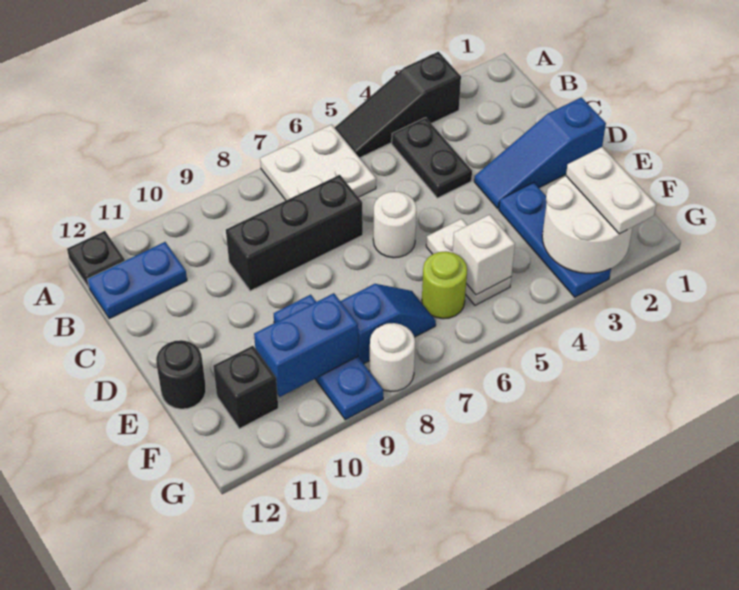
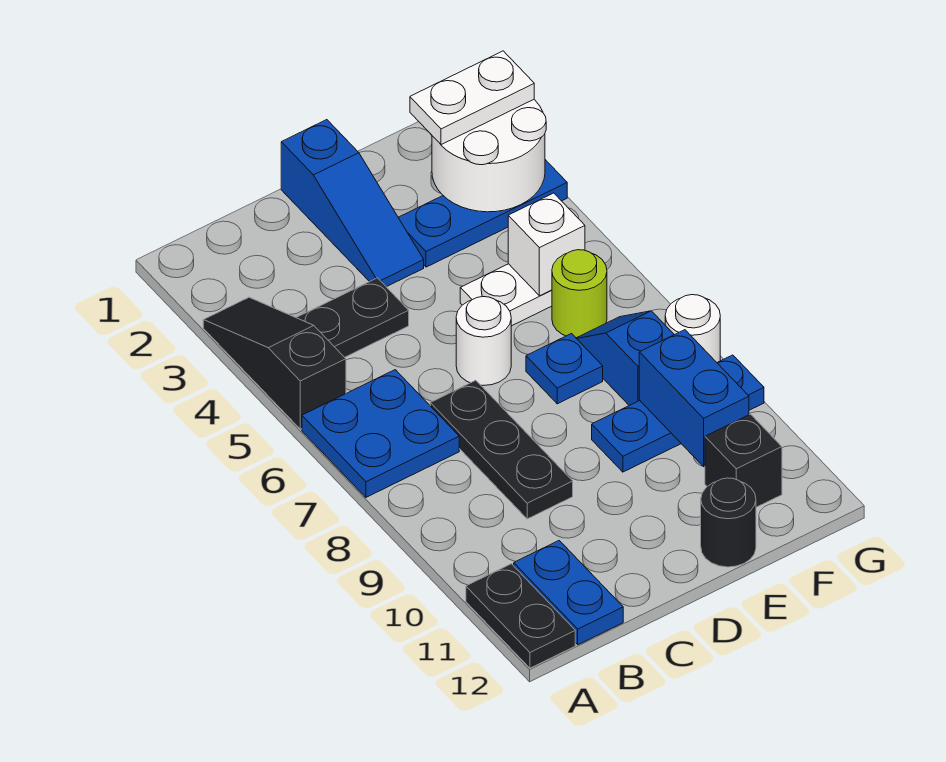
black 1x3 slope [335,52,461,158] -> black 1x3 slope turned to [203,297,346,429]
white 2x2 plate [260,125,376,200] -> blue 2x2 plate [302,370,459,497]
black 1x1 plate [67,231,125,288] -> black 1x2 plate [466,564,575,668]
black 1x3 brick [226,175,363,291] -> black 1x3 plate [430,380,573,519]
none -> blue 1x1 plate [526,334,603,404]

